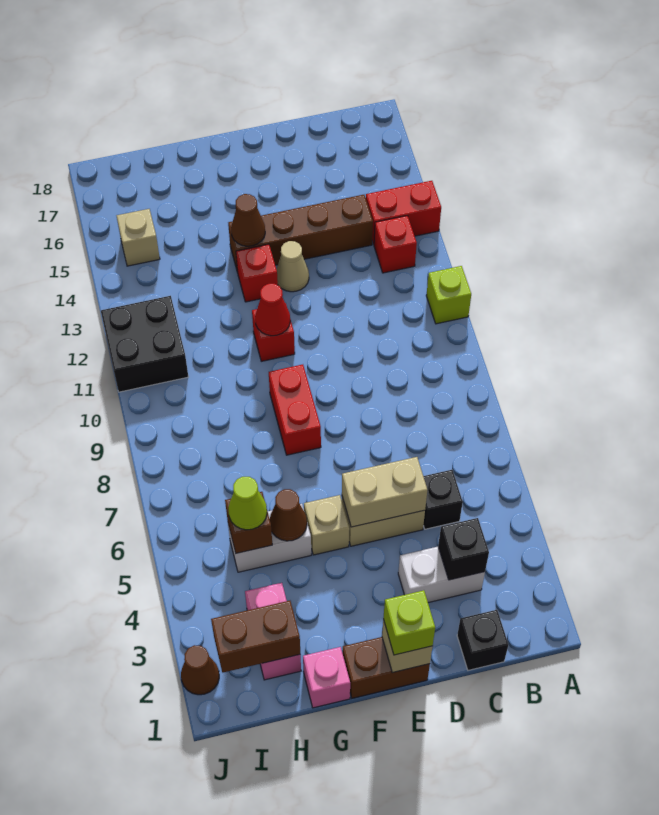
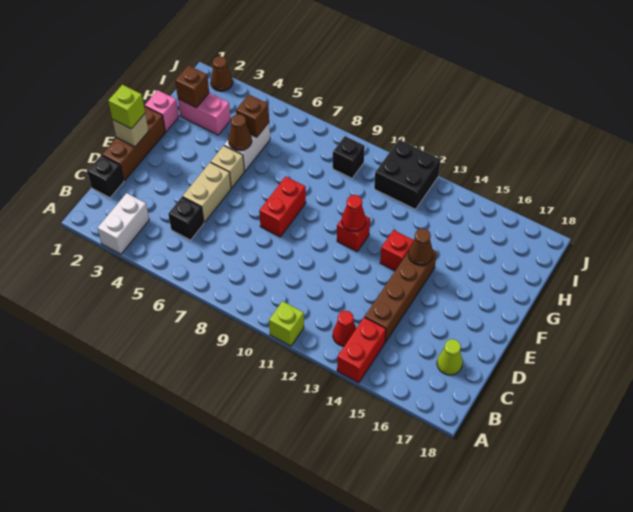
red 1x1 brick [374,216,417,273] -> red 1x1 cone [333,311,356,346]
white 1x2 brick [398,547,485,603] -> white 1x2 brick moved to [98,193,149,254]
black 1x1 brick [438,518,489,580] -> black 1x1 brick moved to [333,136,365,178]
tan 1x2 brick [342,457,427,527] -> none
brown 1x2 brick [342,637,430,698] -> brown 1x3 brick [102,106,165,181]
tan 1x1 cone [276,241,309,292] -> none
red 1x2 brick [269,365,321,455] -> red 1x2 brick turned to [259,176,306,237]
brown 1x2 brick [211,601,300,672] -> brown 1x1 brick [175,65,209,108]
lime 1x1 cone [228,477,267,530] -> lime 1x1 cone moved to [437,339,463,375]
tan 1x1 brick [117,209,160,266] -> none

